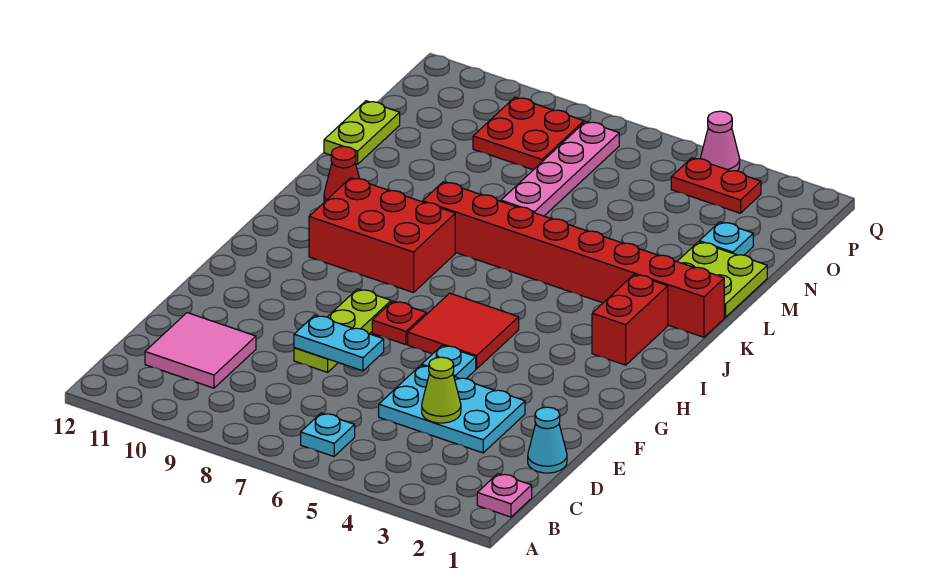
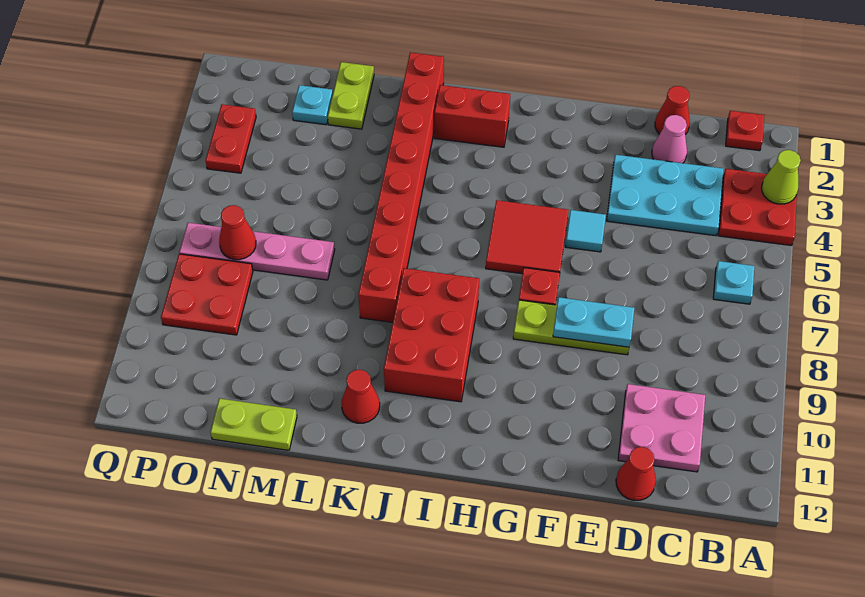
none -> red 2x2 plate [718,169,797,246]
pink 1x1 plate [477,474,532,517] -> red 1x1 plate [726,111,764,151]
pink 2x2 tile [145,313,256,388] -> pink 2x2 plate [618,384,705,472]
cyan 1x1 cone [528,407,567,473] -> red 1x1 cone [655,86,690,135]
cyan 2x3 plate [379,365,525,453] -> cyan 2x3 plate turned to [607,155,723,236]
lime 1x1 cone [422,357,461,423] -> lime 1x1 cone moved to [762,150,801,204]
none -> red 1x1 cone [616,447,656,500]
cyan 1x2 plate [294,315,384,371] -> cyan 1x2 plate turned to [553,297,634,347]
cyan 1x1 plate [422,345,476,379] -> cyan 1x1 tile [565,210,606,252]
lime 2x2 plate [677,242,767,317] -> lime 1x2 plate [328,62,374,129]
none -> red 1x1 cone [219,205,256,260]
pink 1x1 cone [701,111,740,171] -> pink 1x1 cone moved to [652,115,687,163]

